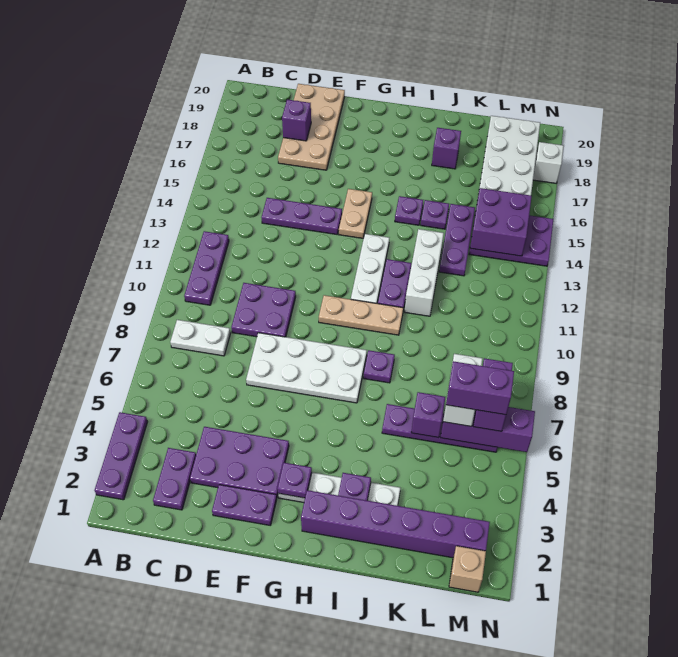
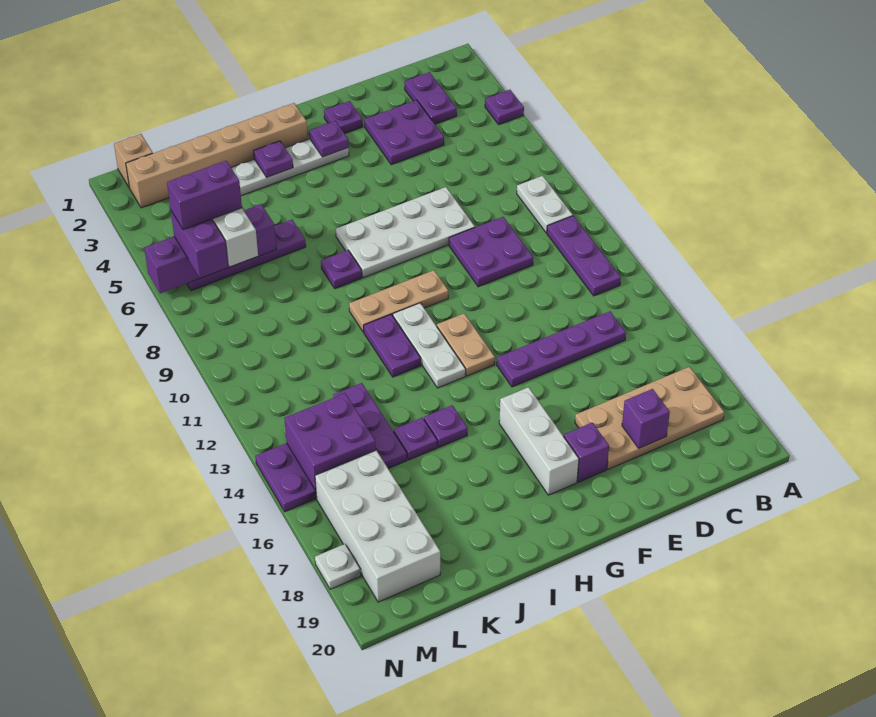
purple 1x3 plate [95,412,147,500] -> purple 1x1 plate [485,90,524,124]
white 1x2 plate [170,320,230,356] -> white 1x2 plate turned to [517,176,573,233]
purple 2x3 plate [190,427,289,497] -> purple 2x2 plate [364,100,444,165]
purple 1x3 plate [261,198,342,234] -> purple 1x4 plate [497,311,626,387]
tan 2x4 plate [278,84,345,170] -> tan 2x4 plate turned to [575,367,724,469]
purple 1x2 plate [212,485,277,525] -> purple 1x1 plate [324,101,363,134]
tan 1x2 plate [339,189,372,238] -> tan 1x2 plate moved to [437,313,495,376]
purple 1x6 brick [301,490,490,558] -> tan 1x6 brick [126,103,308,208]
white 1x3 brick [405,229,444,316] -> white 1x3 brick moved to [499,387,579,495]
purple 1x1 brick [432,128,461,169] -> purple 1x1 brick moved to [564,422,609,482]
white 1x1 brick [533,142,564,183] -> white 1x1 plate [315,544,361,589]

